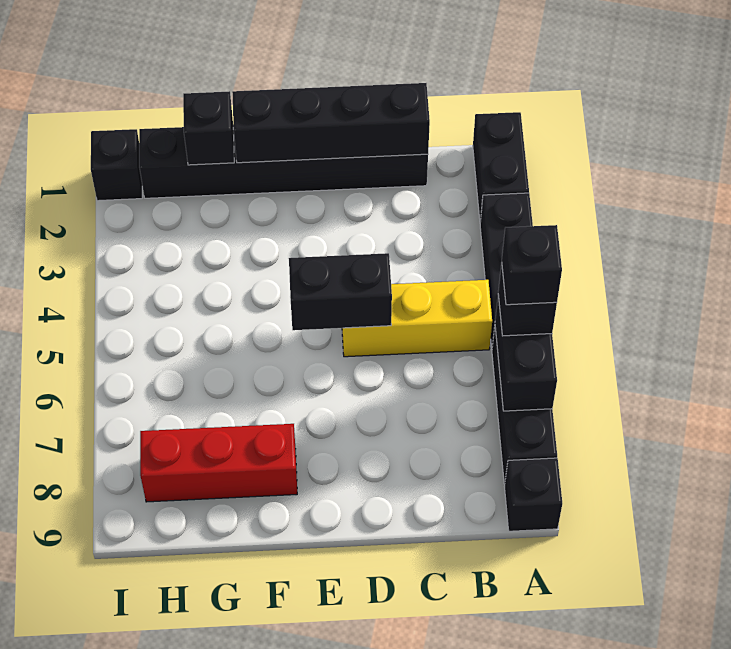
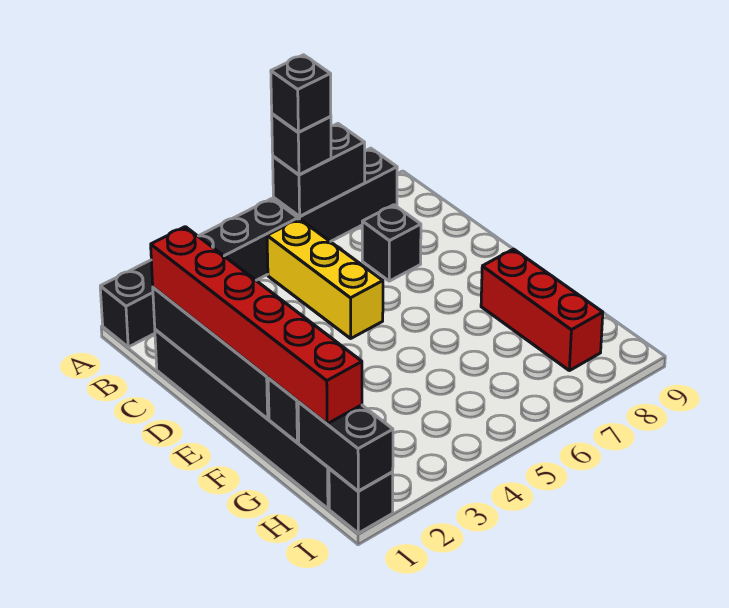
black 1x1 brick [504,458,562,531] -> black 1x1 brick moved to [362,205,421,281]
none -> red 1x6 brick [151,227,362,424]
black 1x2 brick [289,253,392,330] -> black 1x2 brick moved to [298,402,393,491]

